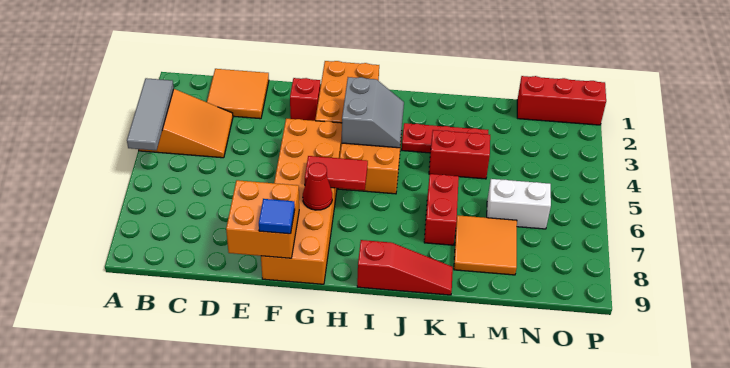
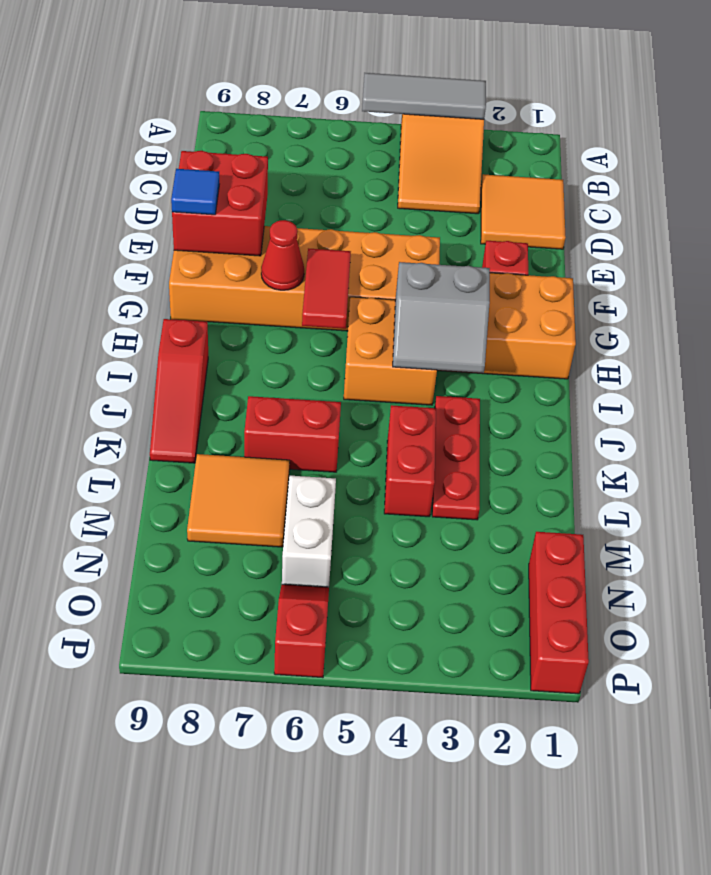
orange 2x2 brick [226,180,299,258] -> red 2x2 brick [172,151,268,256]
none -> red 1x2 slope [274,584,329,678]

